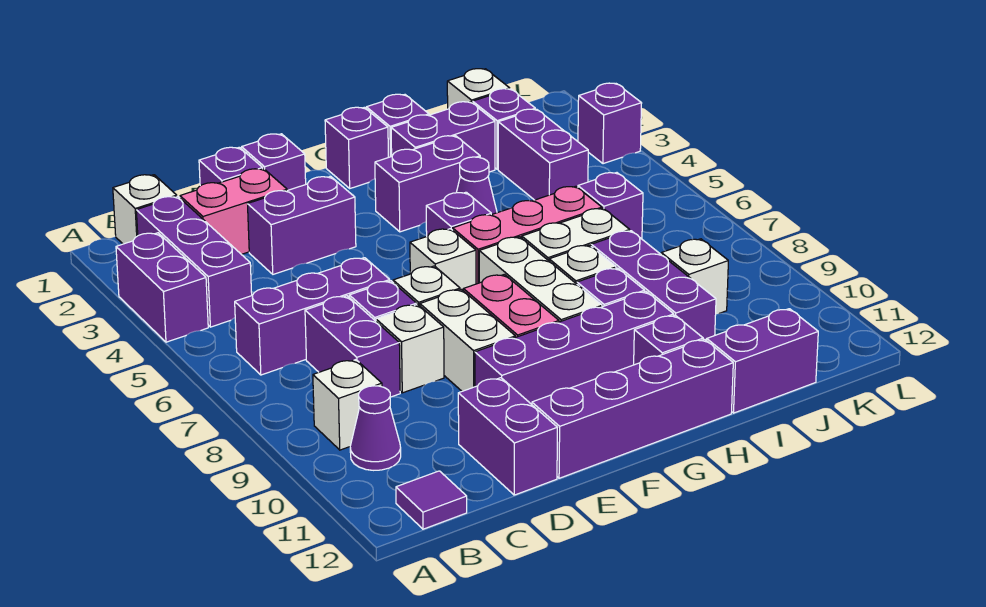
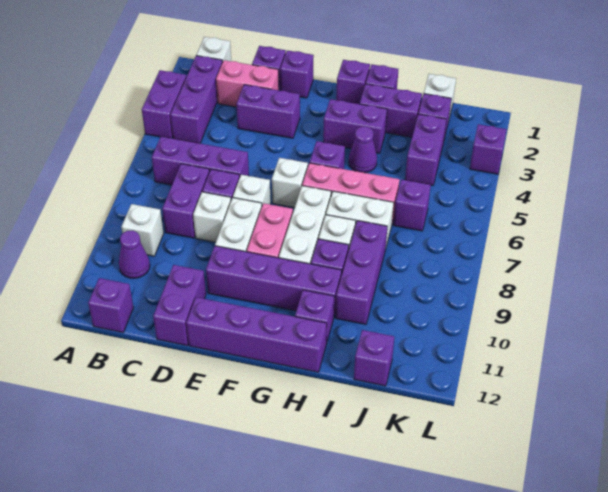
purple 1x1 tile [396,471,467,529] -> purple 1x1 brick [88,278,134,332]
purple 1x2 brick [707,309,818,413] -> purple 1x1 brick [354,330,394,386]
white 1x1 brick [661,239,728,314] -> none

